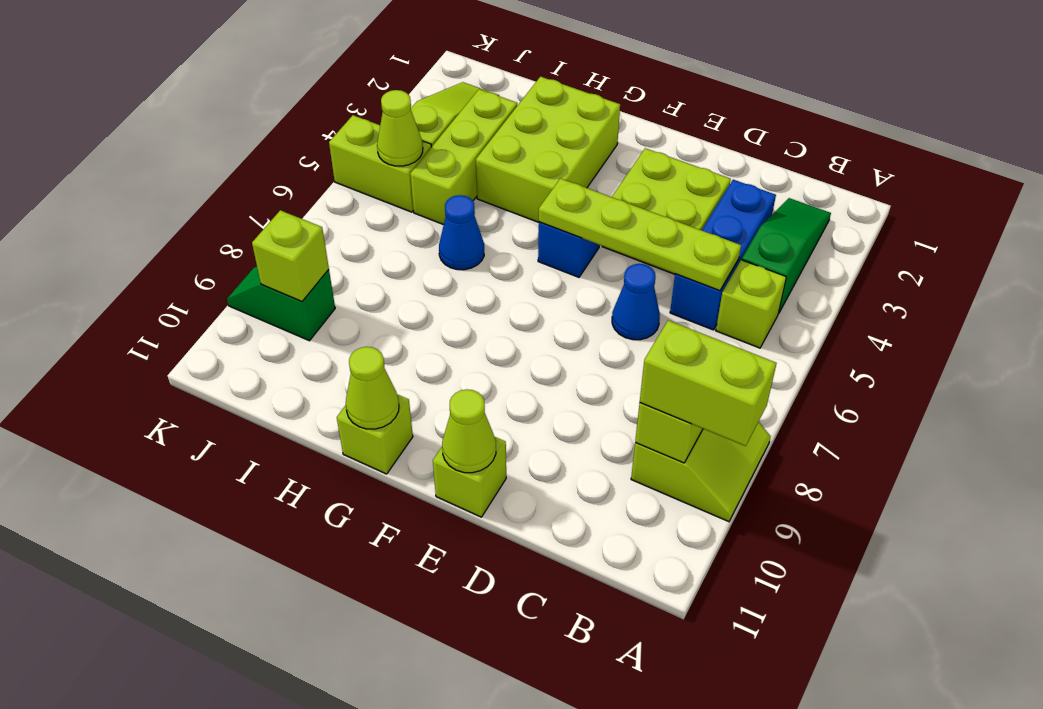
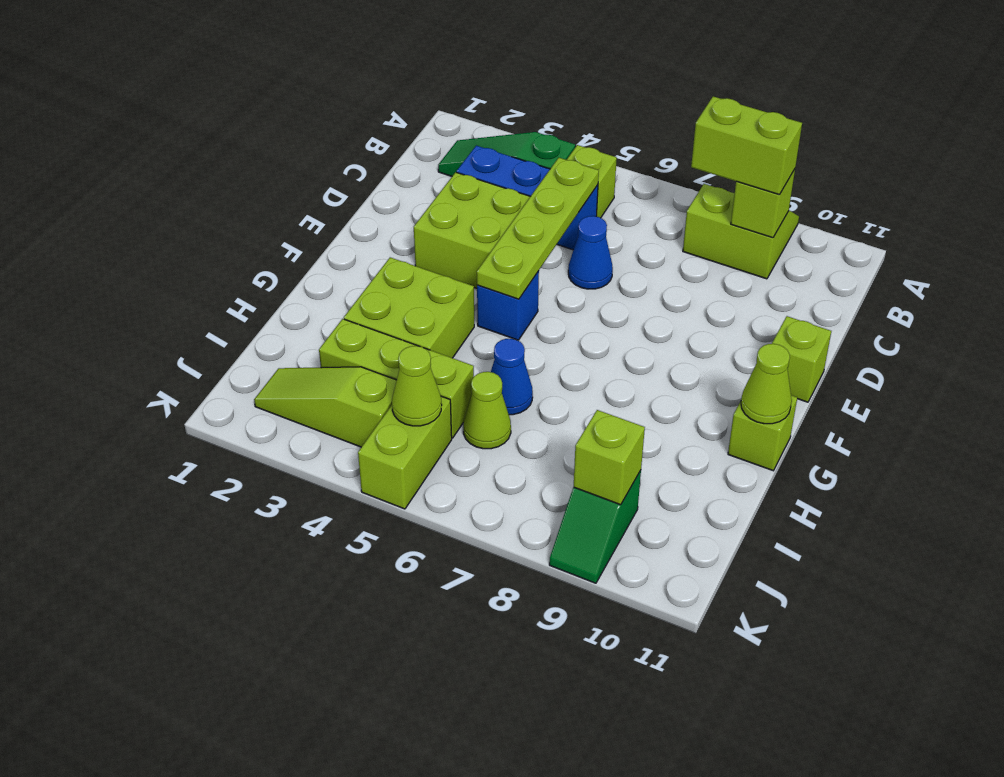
lime 1x2 brick [640,320,776,446] -> lime 1x2 brick turned to [691,96,802,195]
lime 1x1 cone [442,389,496,473] -> lime 1x1 cone moved to [463,372,511,449]
lime 2x3 brick [476,77,620,222] -> lime 2x2 brick [344,257,474,358]

